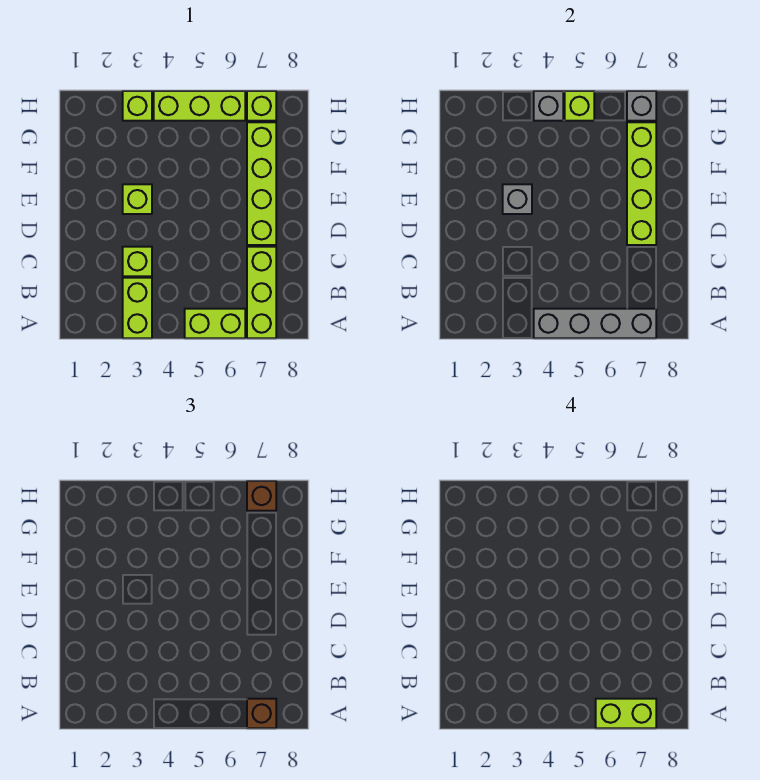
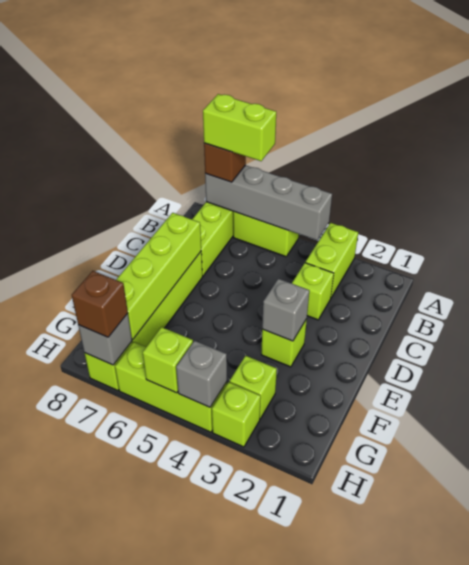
none -> lime 1x1 brick [230,356,277,419]

